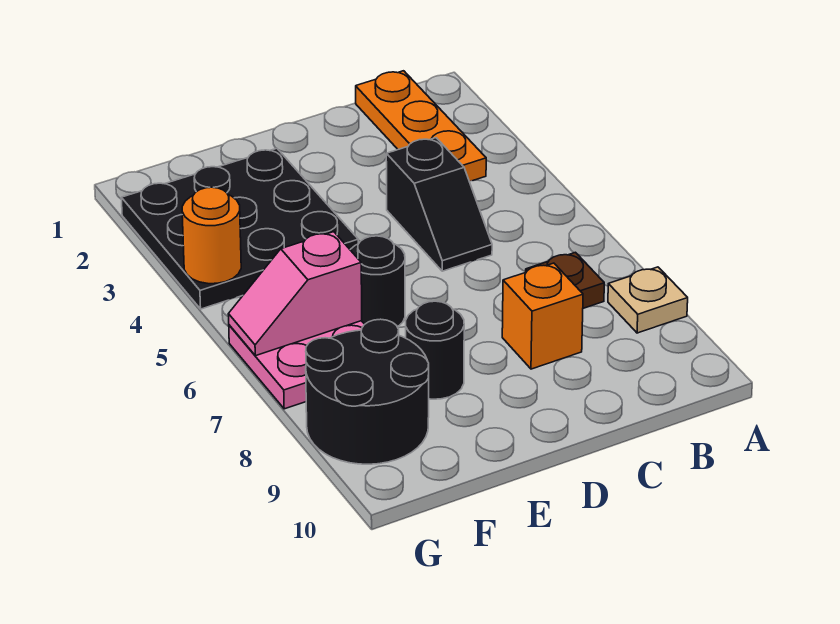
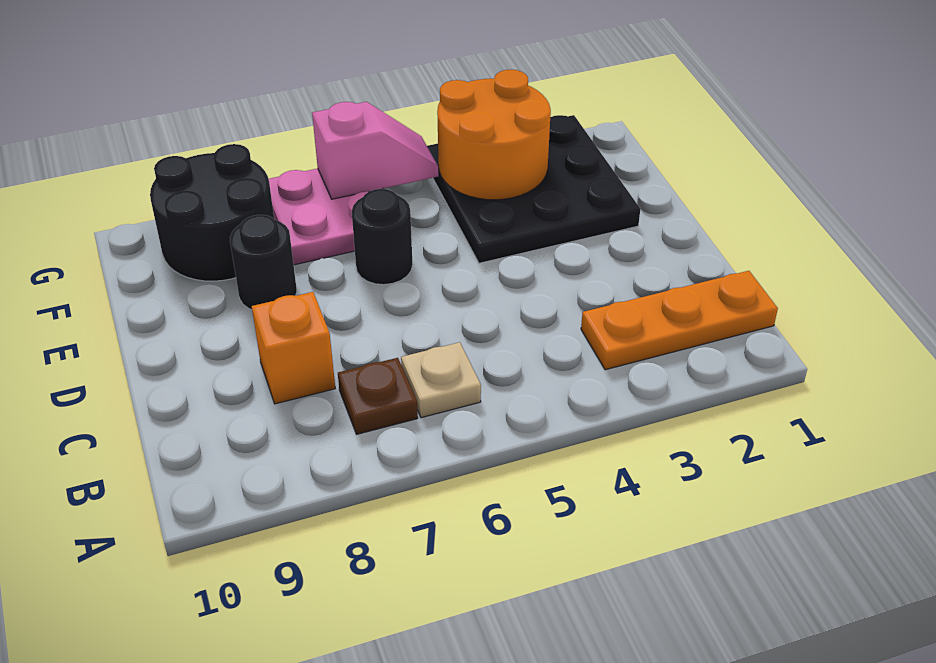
tan 1x1 plate [608,267,688,333] -> tan 1x1 plate moved to [401,342,481,418]
black 1x2 slope [386,138,492,271] -> none
pink 1x2 slope [228,232,362,356] -> pink 1x2 slope turned to [312,102,438,199]
orange 1x1 round brick [182,187,241,284] -> orange 2x2 round brick [437,70,551,200]

